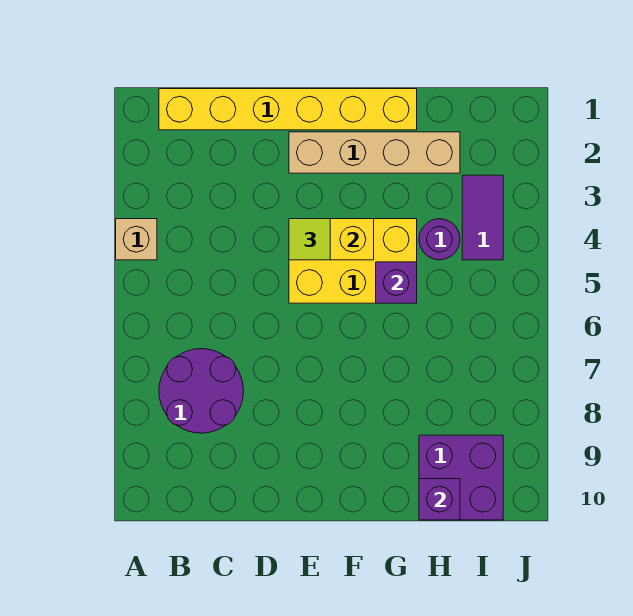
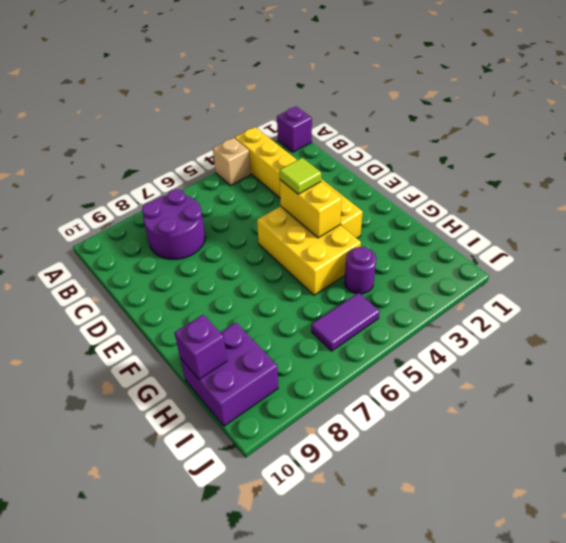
yellow 1x6 brick [159,89,417,130] -> yellow 1x6 brick moved to [235,127,363,238]
tan 1x4 brick [289,132,460,173] -> none
purple 1x1 brick [376,262,417,303] -> purple 1x1 brick moved to [277,107,312,152]
purple 1x2 tile [462,175,503,260] -> purple 1x2 tile moved to [311,293,380,351]

